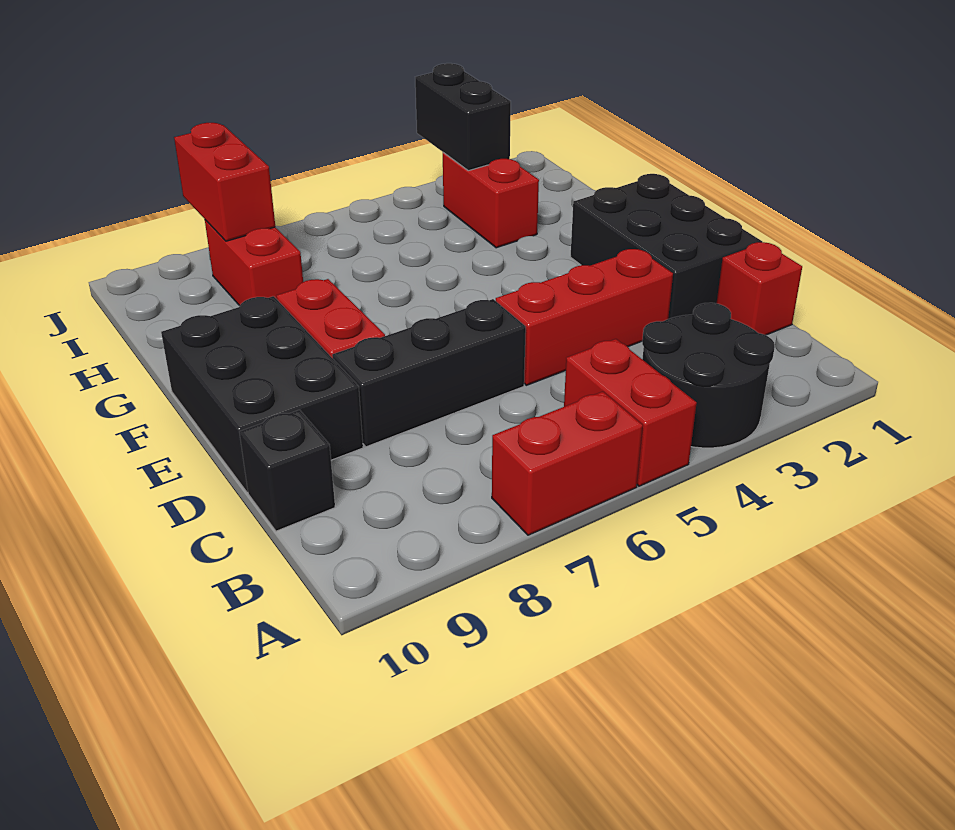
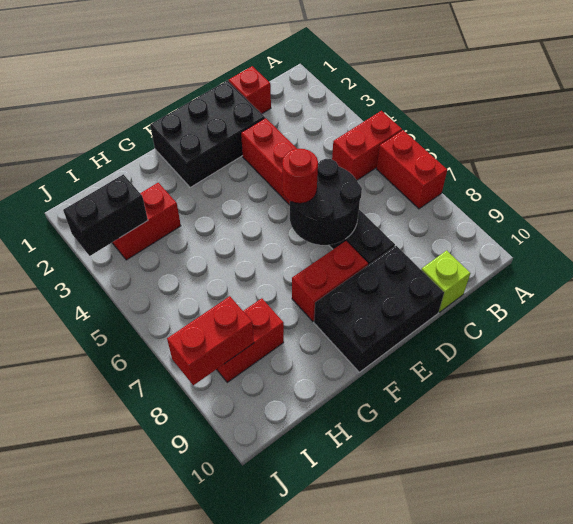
black 2x2 round brick [642,303,775,448] -> black 2x2 round brick moved to [290,159,362,245]
black 1x1 brick [239,410,335,531] -> lime 1x1 brick [421,250,470,312]
none -> red 1x1 round brick [282,149,318,203]

